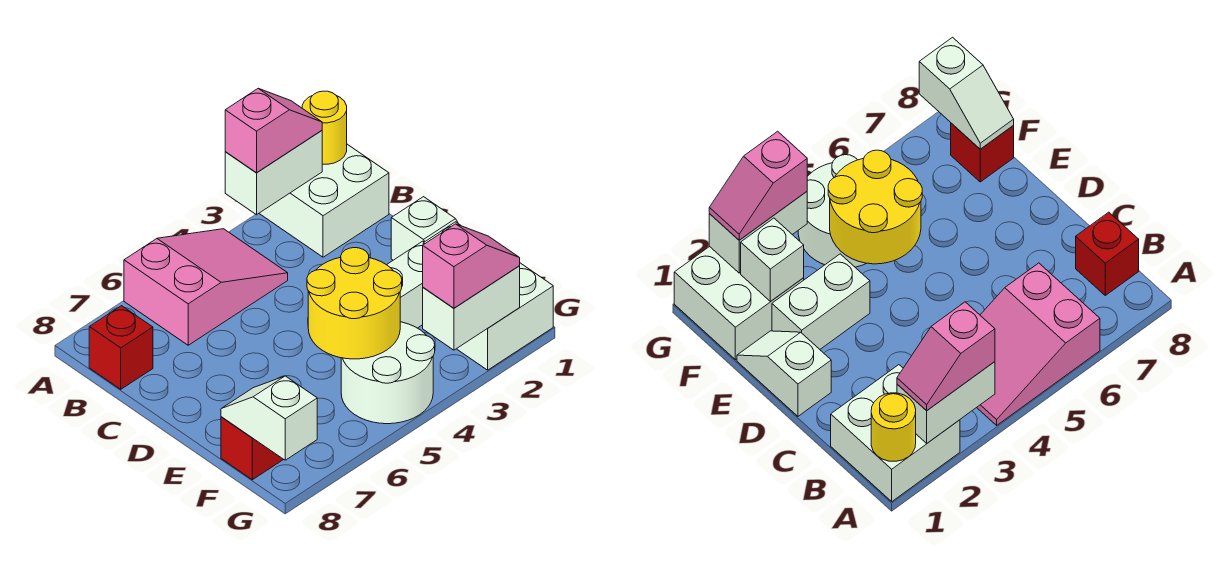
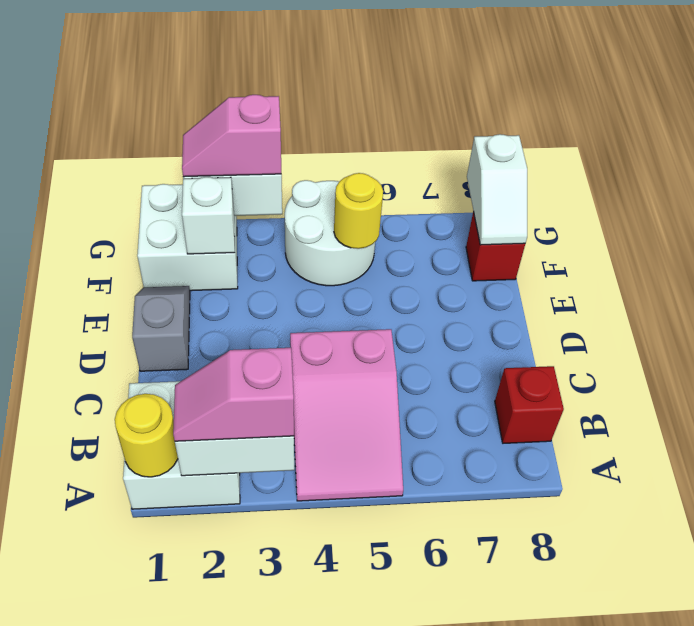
pink 2x3 slope [124,229,288,345] -> pink 2x3 slope turned to [290,329,403,501]
white 1x2 slope [391,197,458,260] -> grey 1x2 slope [132,286,190,371]
white 1x2 brick [387,241,424,328] -> none
yellow 2x2 round brick [307,248,402,359] -> yellow 1x1 round brick [334,173,383,249]

